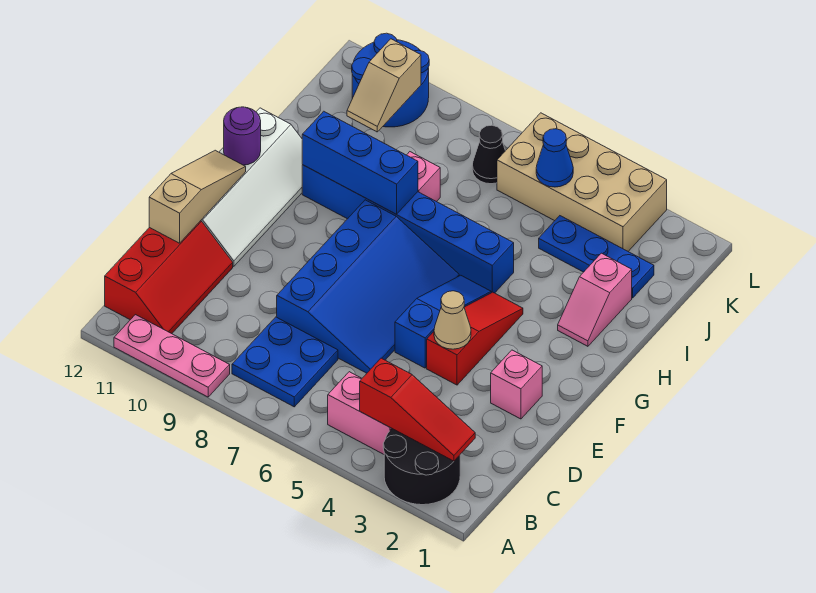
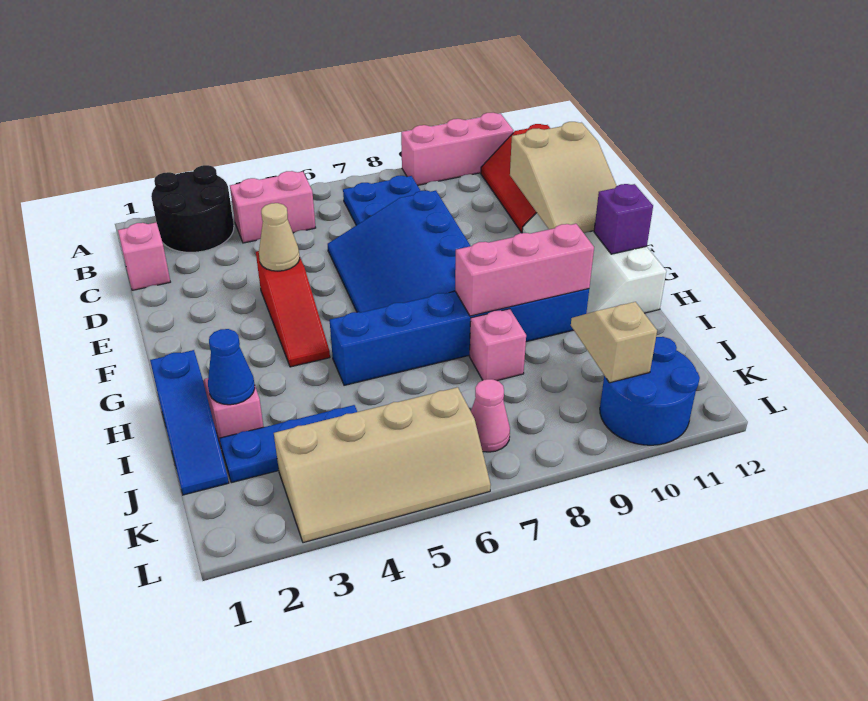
pink 1x3 plate [114,315,230,397] -> pink 1x3 brick [401,113,513,185]
red 1x3 slope [360,358,475,461] -> none
tan 1x3 slope [149,150,246,243] -> tan 2x3 slope [510,122,616,233]
pink 1x1 brick [491,350,542,419] -> pink 1x1 brick moved to [118,222,170,290]
blue 1x3 slope [395,275,491,368] -> blue 1x3 slope moved to [150,350,229,495]
purple 1x1 round brick [224,107,261,165] -> purple 1x1 brick [594,184,653,254]
blue 1x3 brick [302,111,418,214] -> pink 1x3 brick [455,224,594,316]
tan 2x4 brick [497,113,667,251] -> tan 2x4 slope [274,387,491,543]
blue 1x1 cone [536,129,573,187] -> blue 1x1 cone moved to [208,329,255,405]
black 1x1 cone [472,125,505,184] -> pink 1x1 cone [471,379,510,452]

